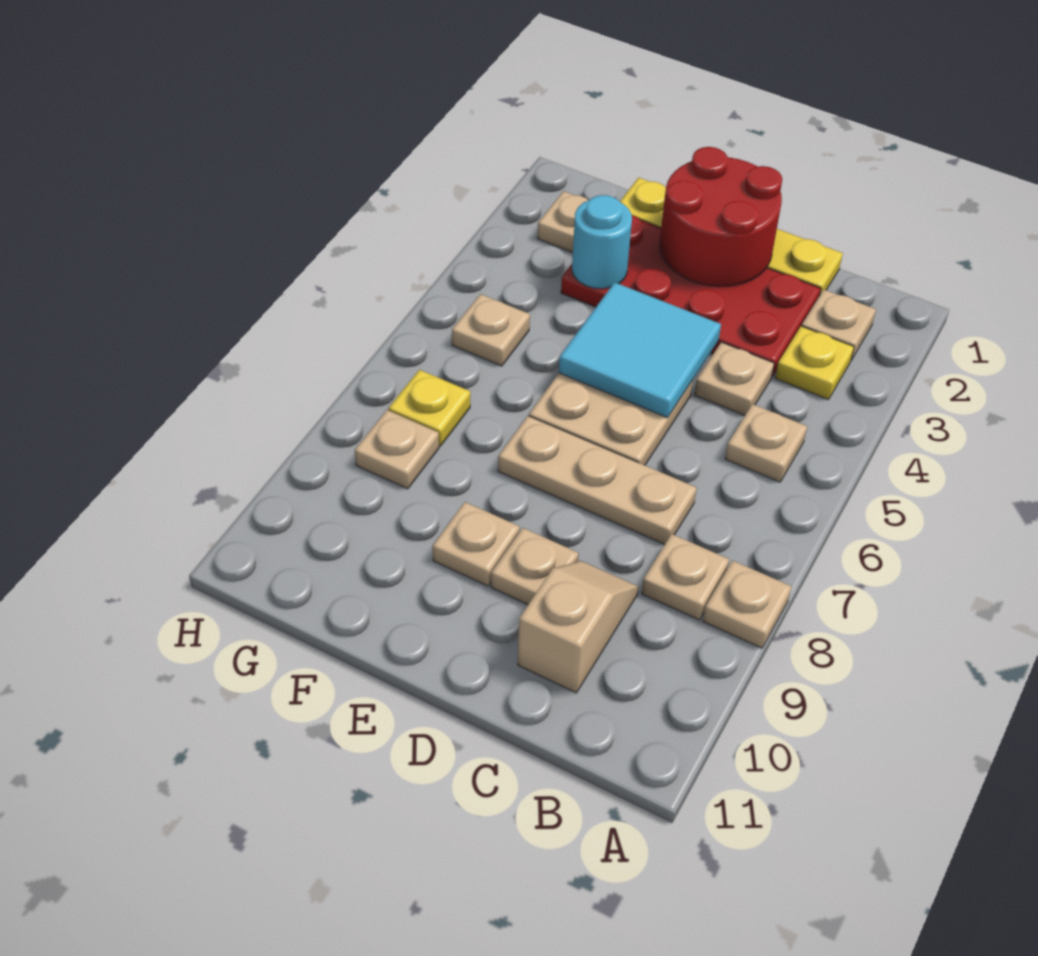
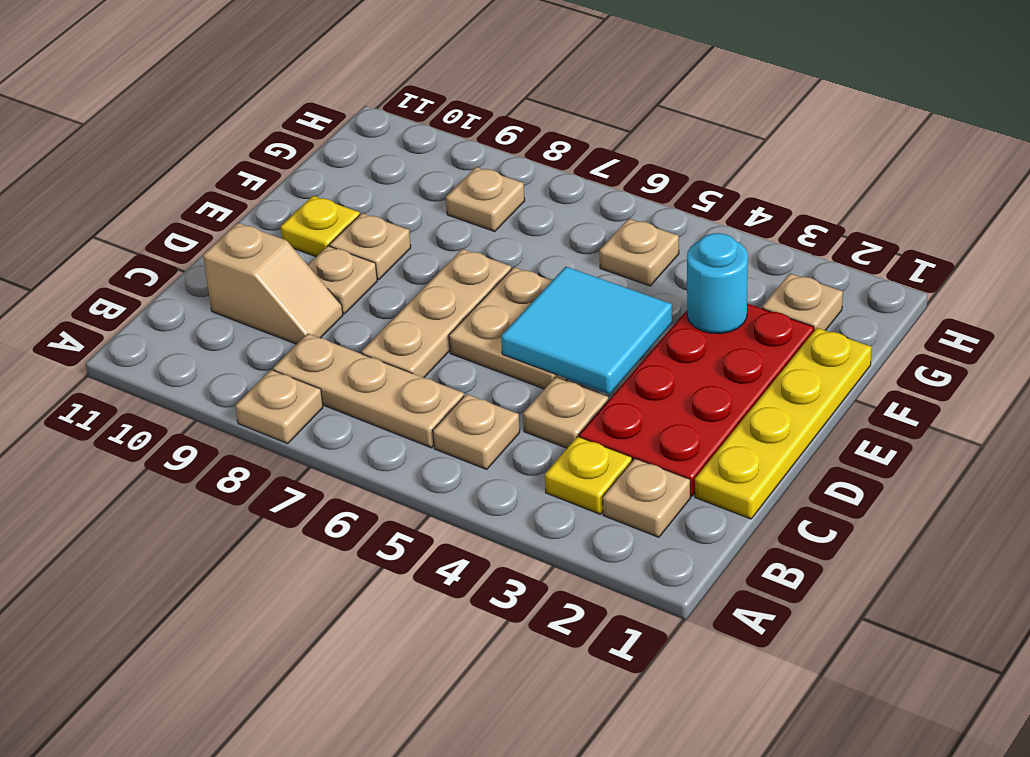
tan 1x1 plate [642,534,729,620] -> tan 1x3 plate [273,334,464,448]
red 2x2 round brick [660,147,782,287] -> none
yellow 1x1 plate [388,370,470,446] -> yellow 1x1 plate moved to [280,196,360,257]

